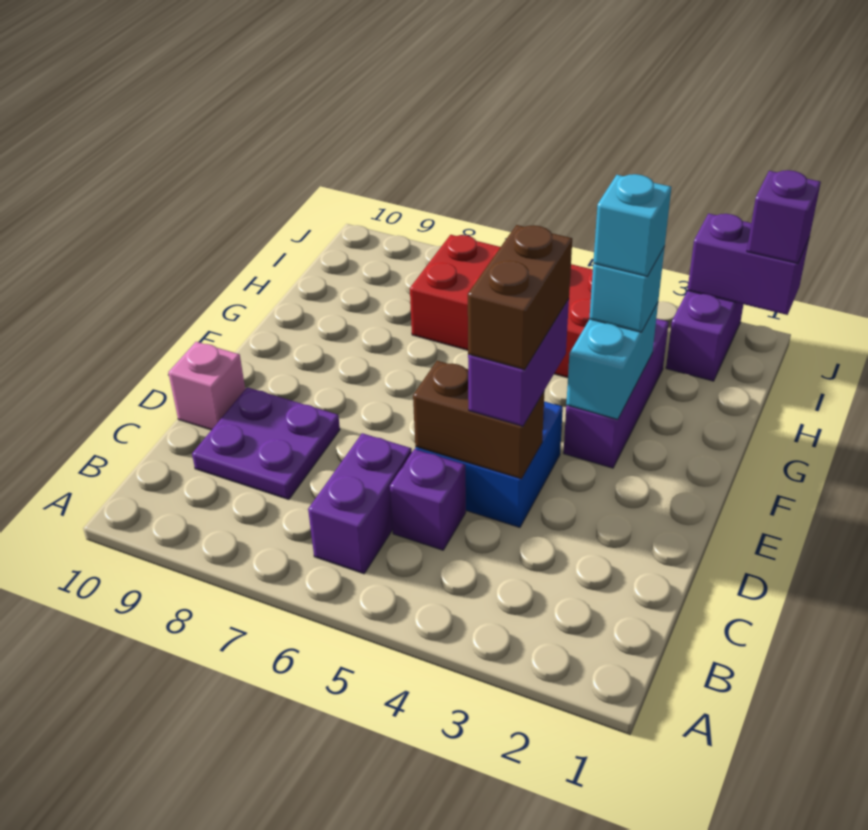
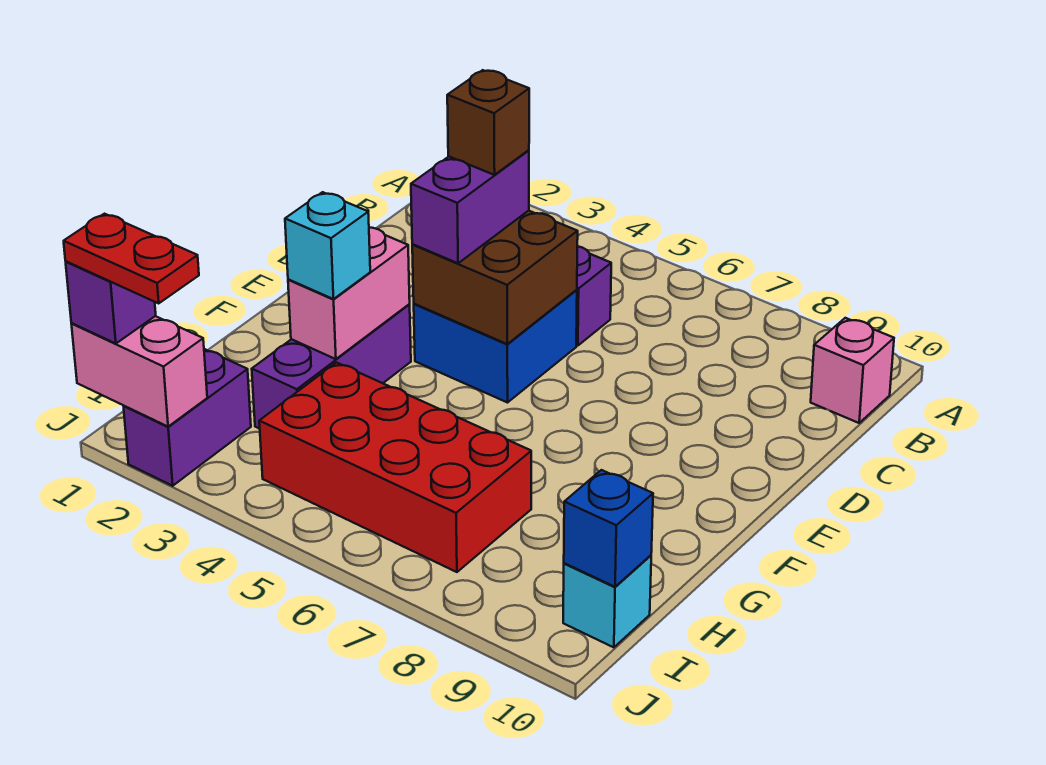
purple 1x2 brick [308,433,412,574] -> none
purple 2x2 plate [192,387,340,500] -> none
brown 1x2 brick [413,361,544,479] -> brown 2x2 brick [412,211,578,344]
brown 1x2 brick [468,225,572,370] -> brown 1x1 brick [447,70,529,175]
pink 1x1 brick [168,342,245,430] -> pink 1x1 brick moved to [811,318,894,423]
cyan 1x2 brick [566,303,658,419] -> pink 1x2 brick [288,228,410,359]
cyan 1x1 brick [593,174,671,276] -> cyan 1x1 brick moved to [563,555,651,647]
none -> blue 1x1 brick [564,470,653,587]
purple 1x2 brick [687,213,809,315] -> pink 1x2 brick [72,316,207,427]
none -> red 1x2 plate [64,214,199,303]

